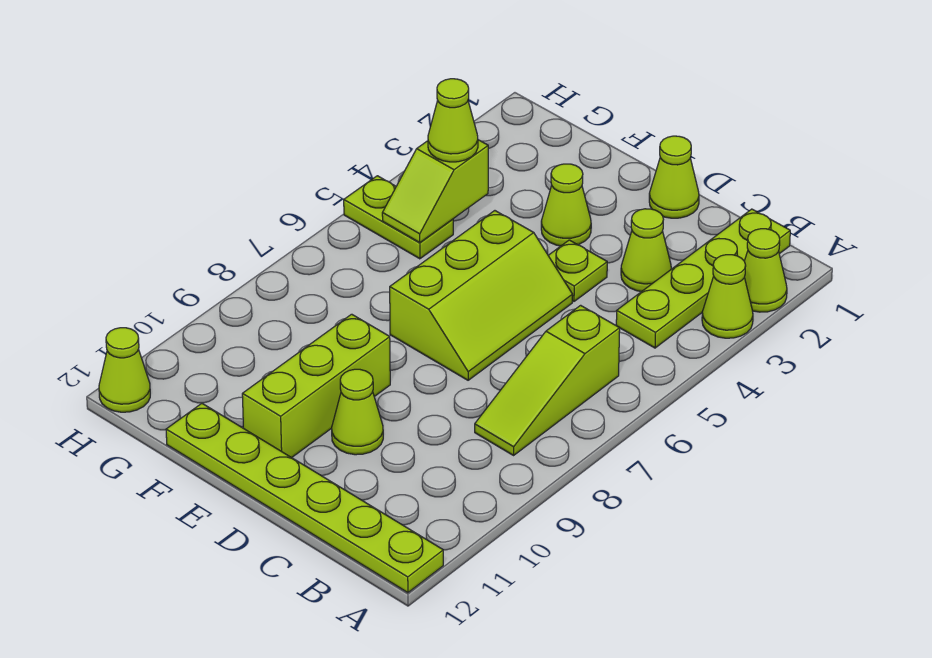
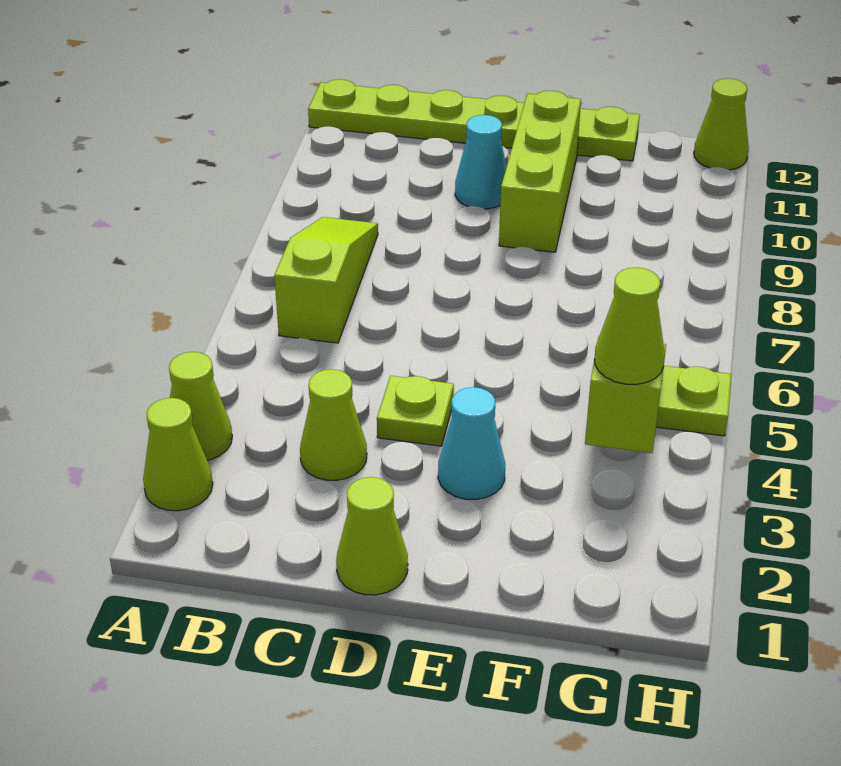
lime 1x4 plate [616,209,790,348] -> none
lime 2x3 slope [390,211,573,380] -> none
lime 1x1 cone [332,369,383,455] -> cyan 1x1 cone [455,115,507,209]
lime 1x1 cone [541,164,591,246] -> cyan 1x1 cone [438,387,505,499]

